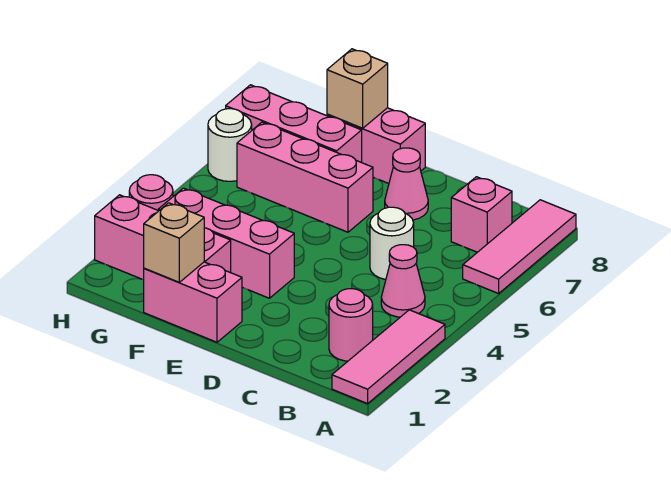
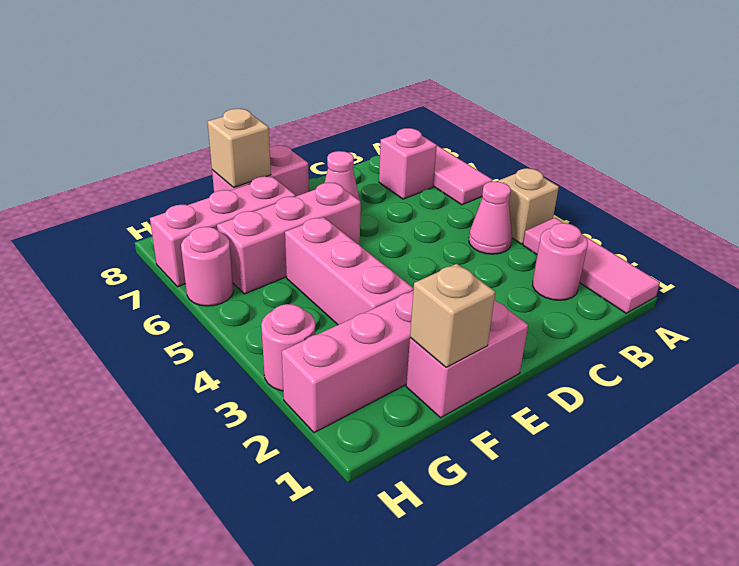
none -> tan 1x1 brick [498,168,559,244]
white 1x1 round brick [370,207,414,280] -> none
pink 1x3 brick [158,188,294,298] -> pink 1x3 brick turned to [285,217,414,325]
white 1x1 round brick [208,109,252,181] -> pink 1x1 round brick [181,227,233,306]

